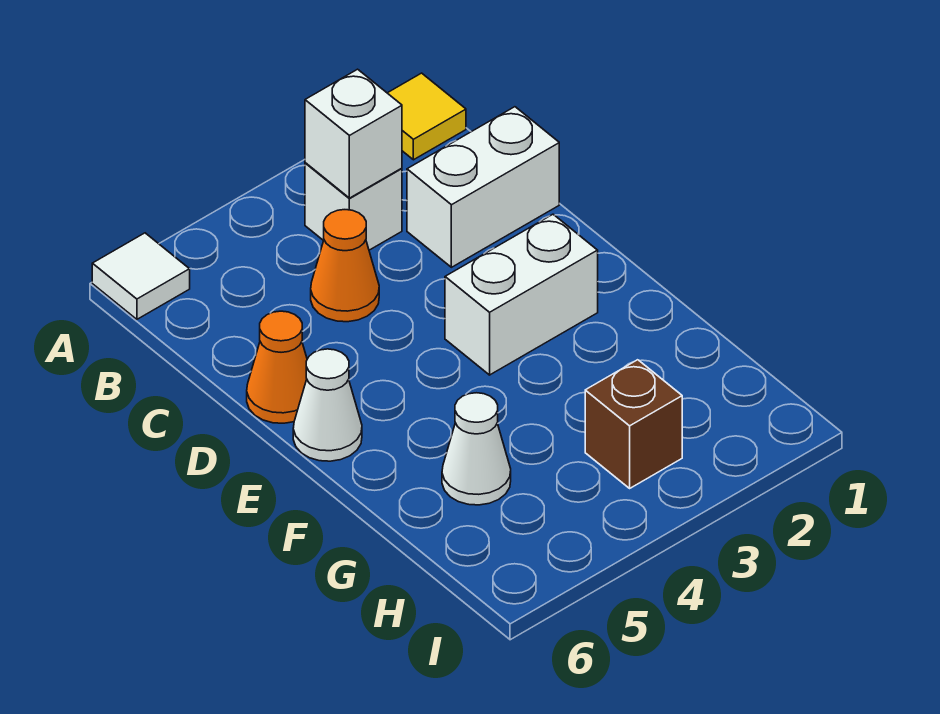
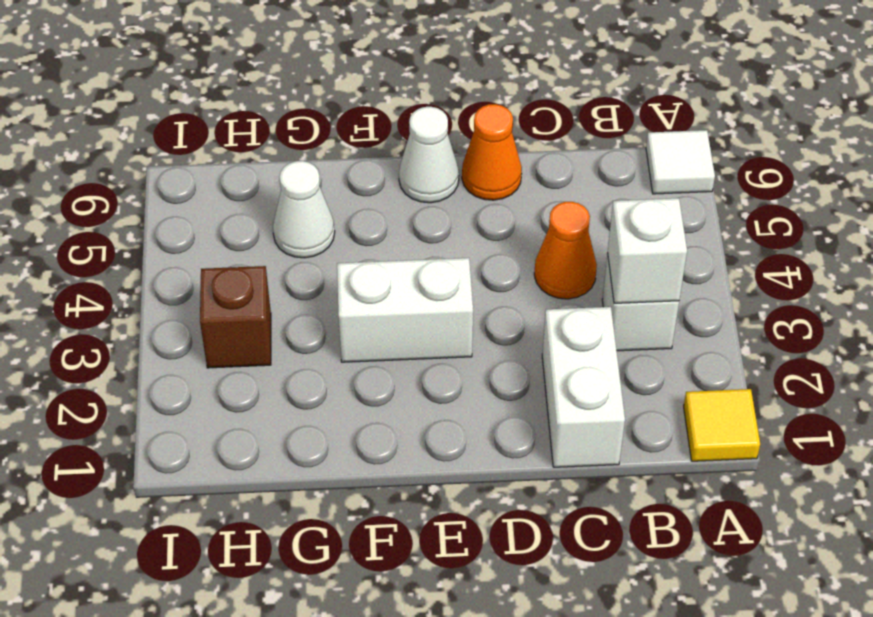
white 1x2 brick [445,214,598,375] -> white 1x2 brick turned to [337,258,473,362]

